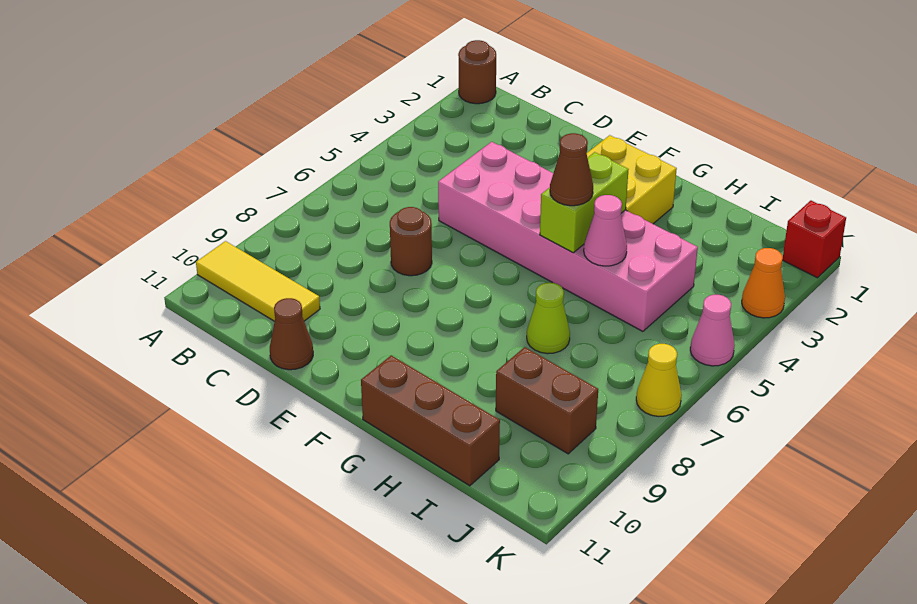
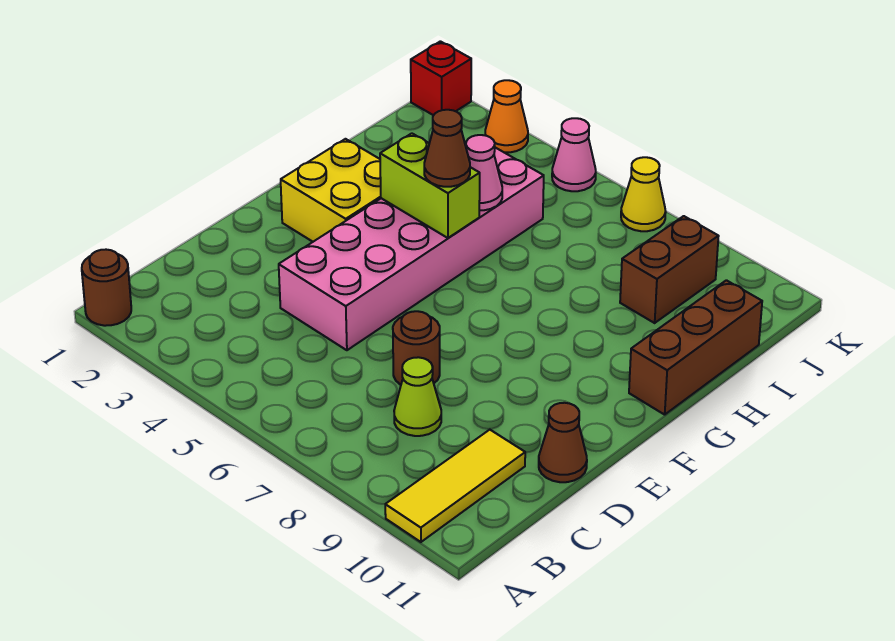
lime 1x1 cone [527,283,570,354] -> lime 1x1 cone moved to [394,357,441,436]

